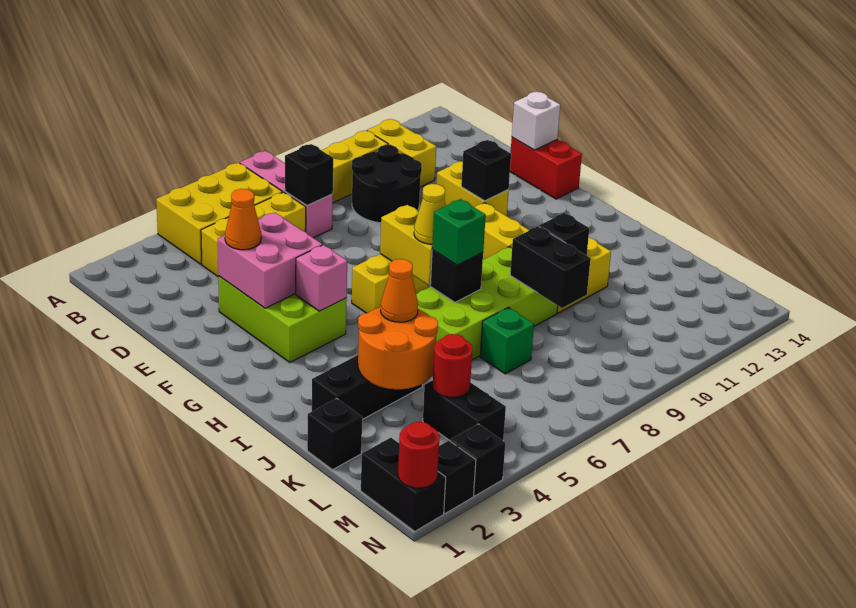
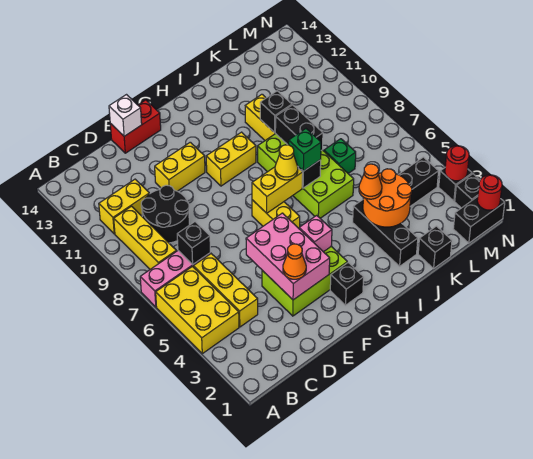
pink 2x2 brick [218,212,322,308] -> pink 2x3 brick [246,213,330,300]
black 1x1 brick [461,140,511,201] -> black 1x1 brick moved to [330,263,364,305]
black 1x2 brick [510,226,591,308] -> black 1x2 brick turned to [275,105,323,150]
red 1x1 round brick [433,334,472,397] -> red 1x1 round brick moved to [445,146,469,181]

